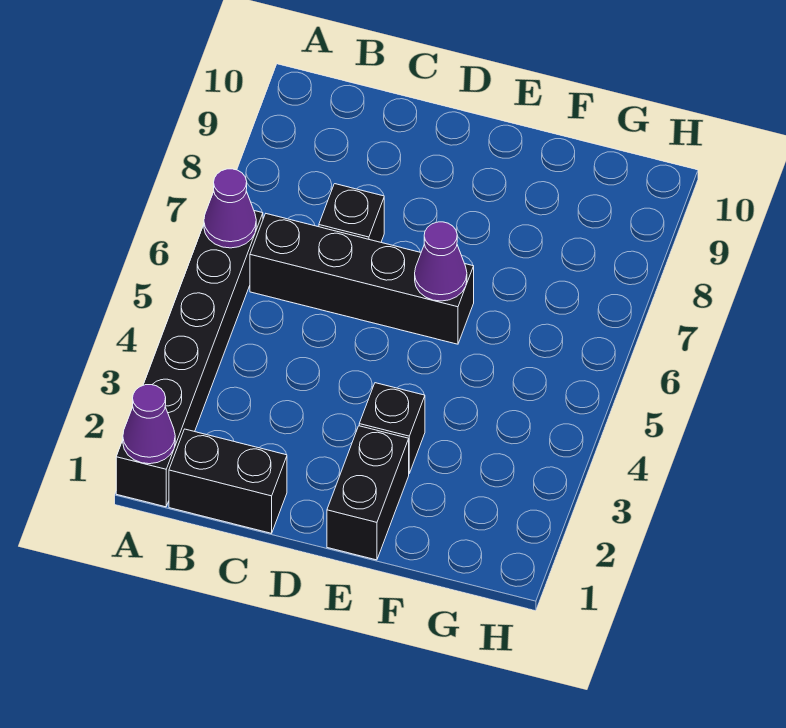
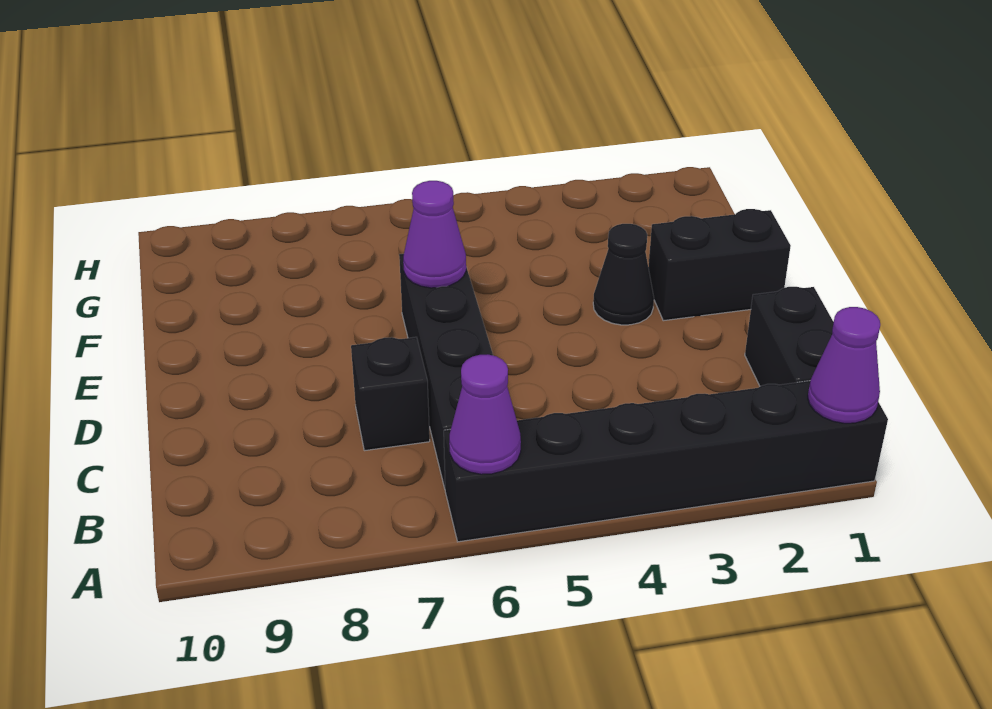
black 1x1 brick [359,383,425,473] -> black 1x1 cone [593,224,654,325]

